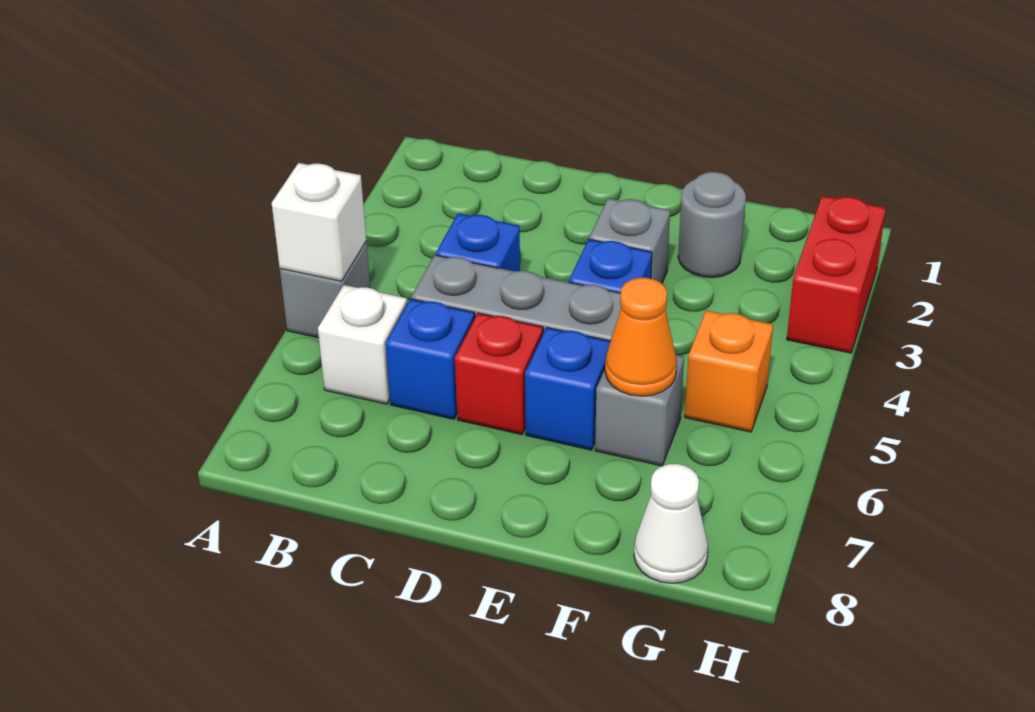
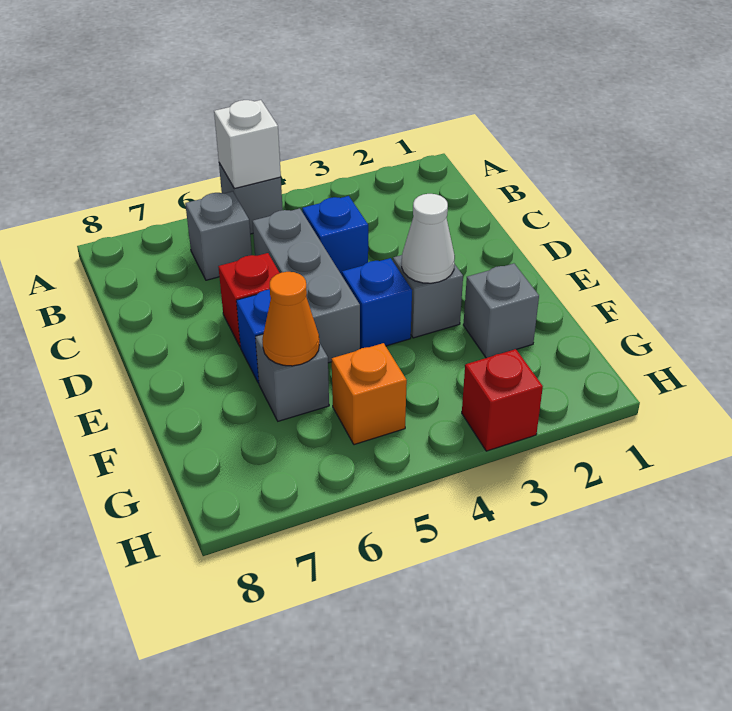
white 1x1 brick [318,285,407,404] -> grey 1x1 brick [185,191,252,280]
blue 1x1 brick [386,299,475,419] -> none
grey 1x1 round brick [678,172,746,278] -> grey 1x1 brick [463,263,539,358]
white 1x1 cone [634,464,708,583] -> white 1x1 cone moved to [402,194,455,283]
red 1x2 brick [787,196,886,353] -> red 1x1 brick [462,349,543,451]

